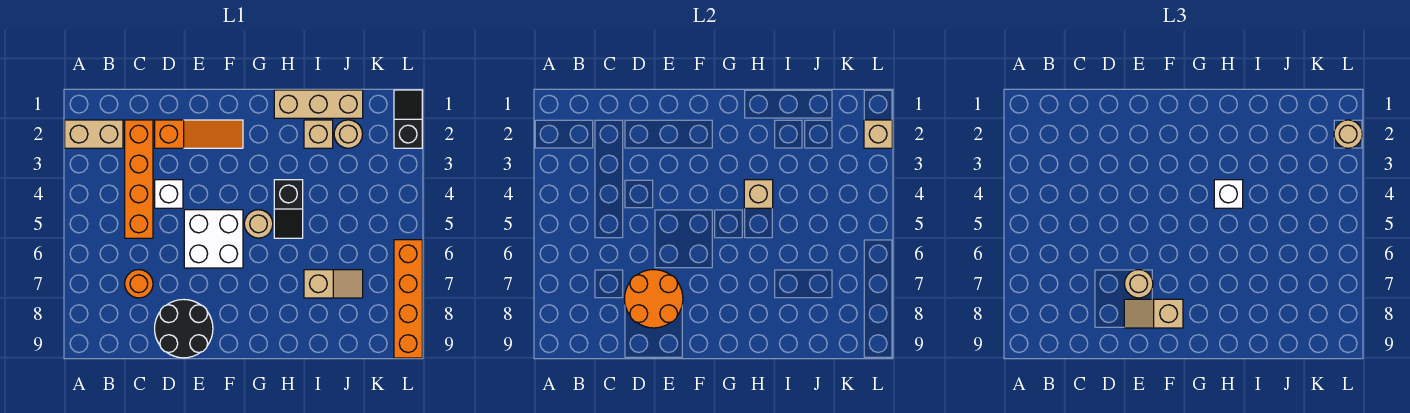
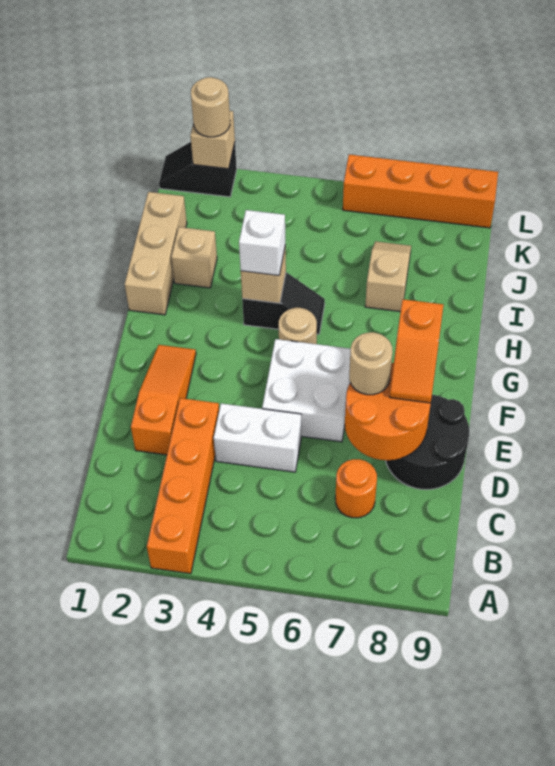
tan 1x2 brick [65,120,123,148] -> none
orange 1x4 brick [125,120,153,238] -> orange 1x4 brick turned to [147,398,219,574]
white 1x1 brick [155,180,183,208] -> white 1x2 brick [214,403,301,472]
tan 1x2 slope [1124,299,1183,328] -> orange 1x2 slope [390,299,443,403]
tan 1x1 round brick [334,120,363,148] -> none

